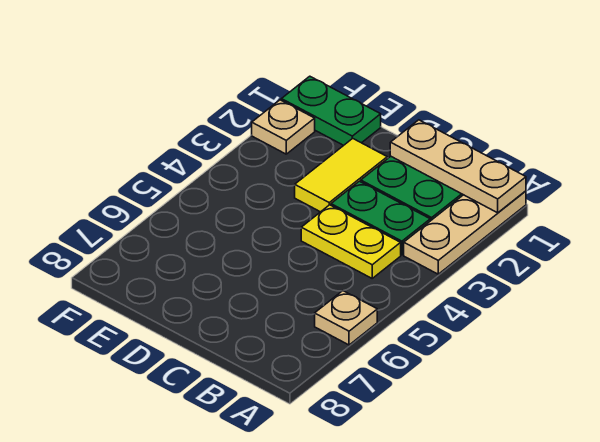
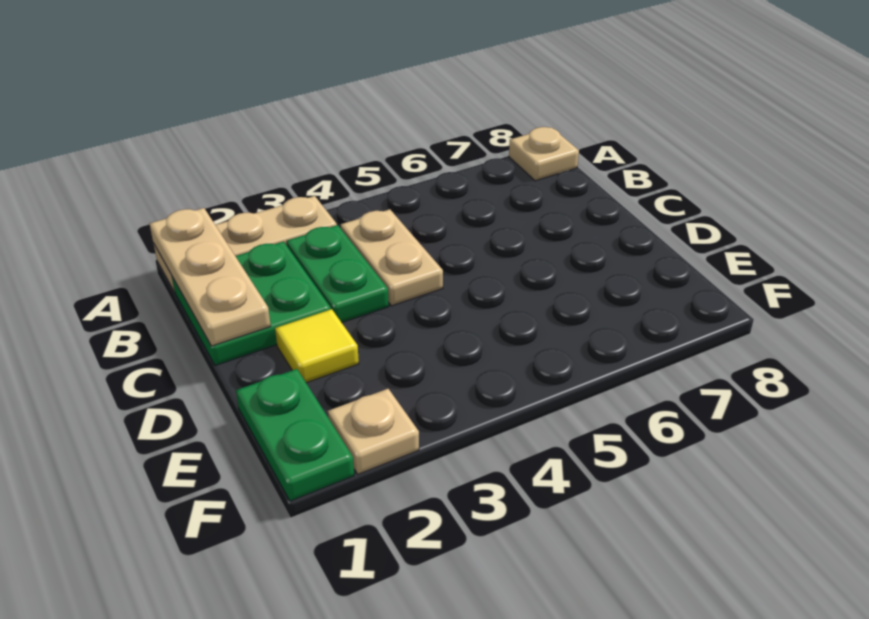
tan 1x1 plate [315,291,377,345] -> tan 1x1 plate moved to [509,127,579,181]
yellow 1x2 plate [301,205,401,278] -> tan 1x2 plate [341,209,443,306]
yellow 1x2 tile [295,138,387,212] -> yellow 1x1 tile [275,309,359,383]

